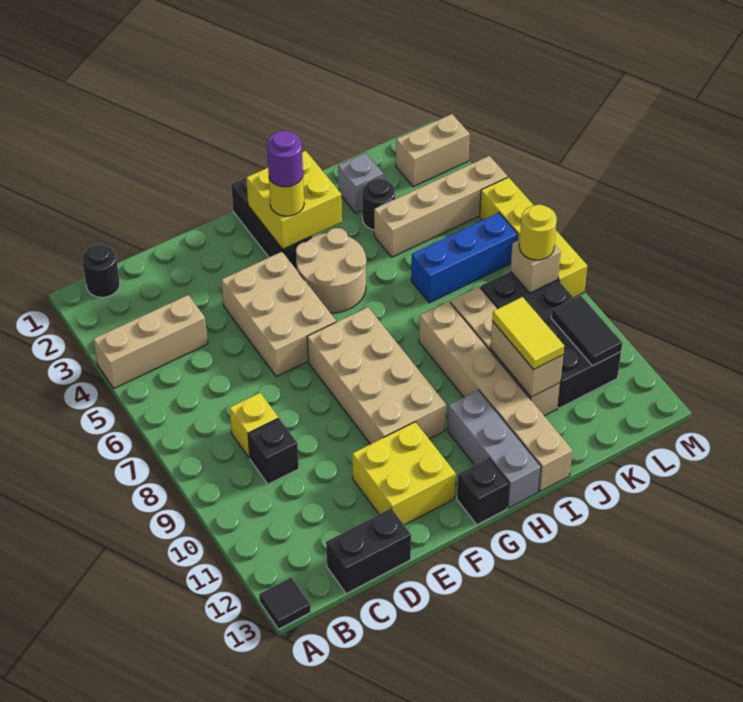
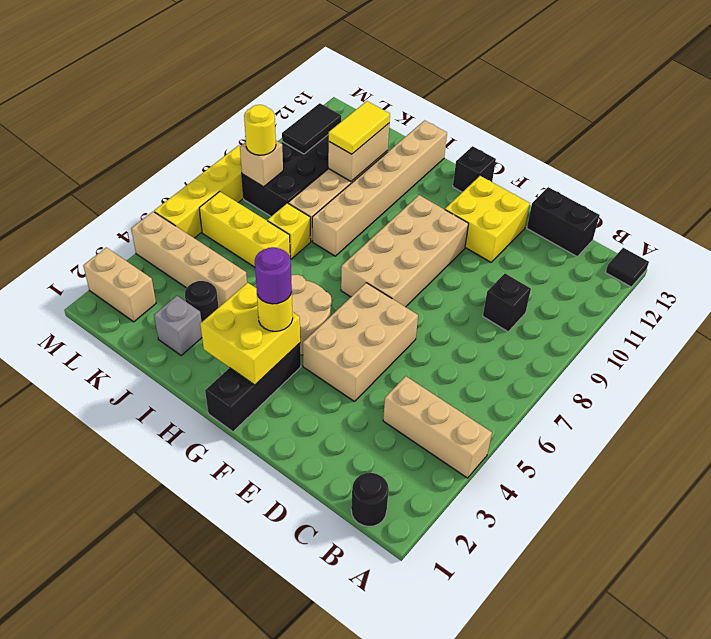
yellow 1x1 brick [229,393,278,458] -> yellow 1x1 brick moved to [268,203,311,259]
grey 1x3 brick [448,390,541,508] -> none
blue 1x3 brick [411,213,518,303] -> yellow 1x3 brick [199,192,290,267]

